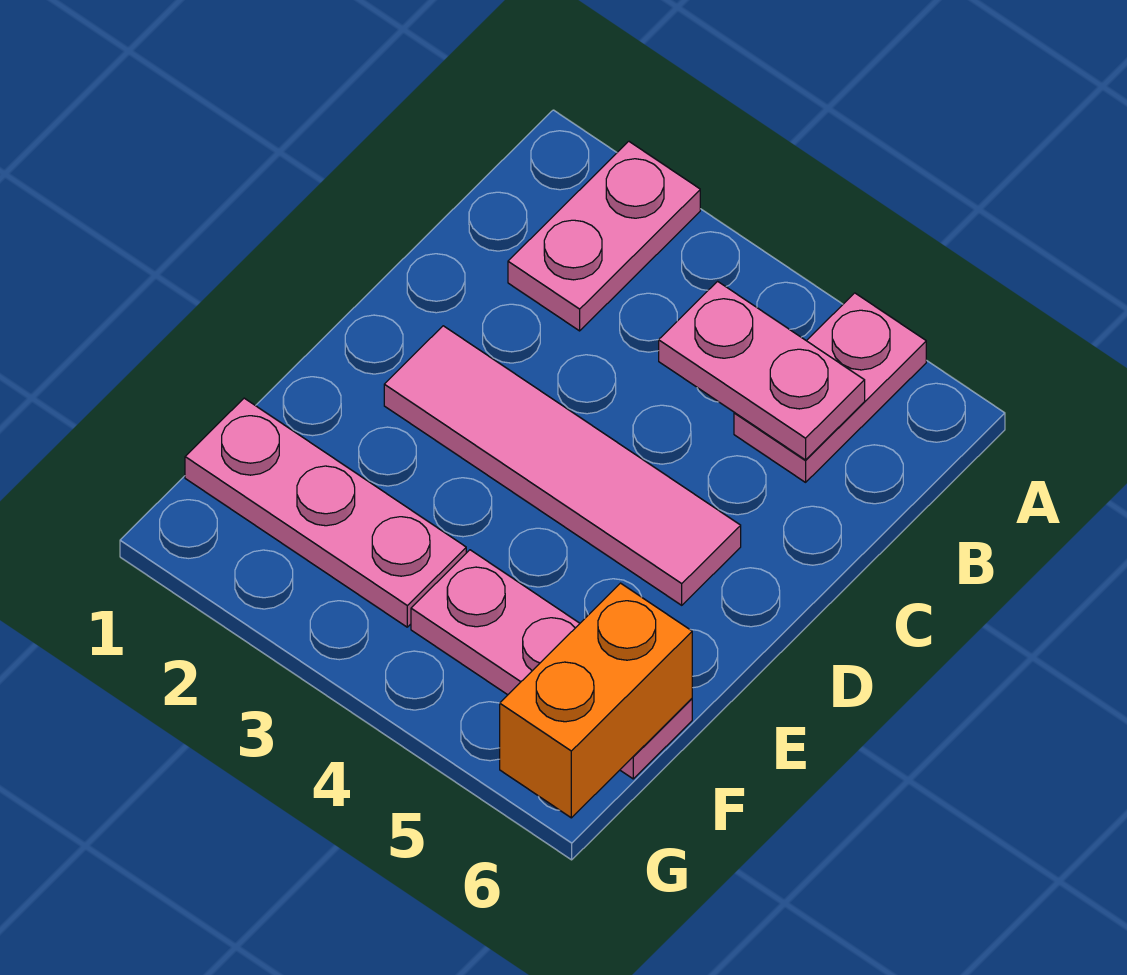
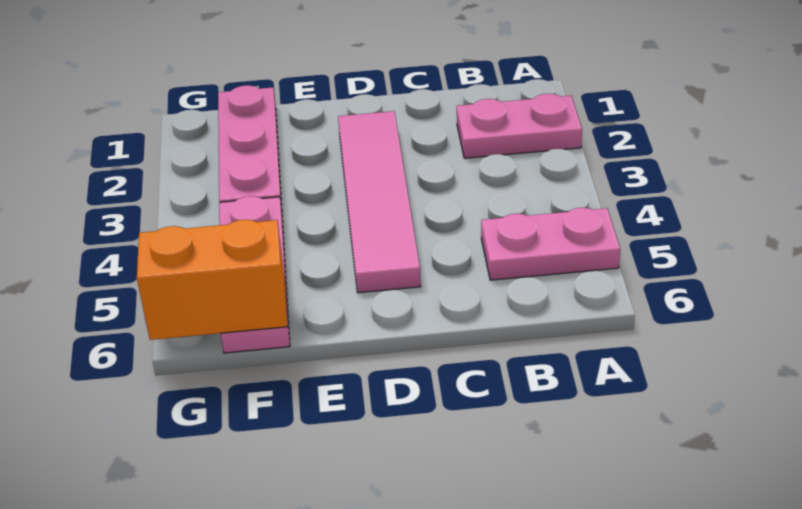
pink 1x2 plate [659,281,865,460] -> none

